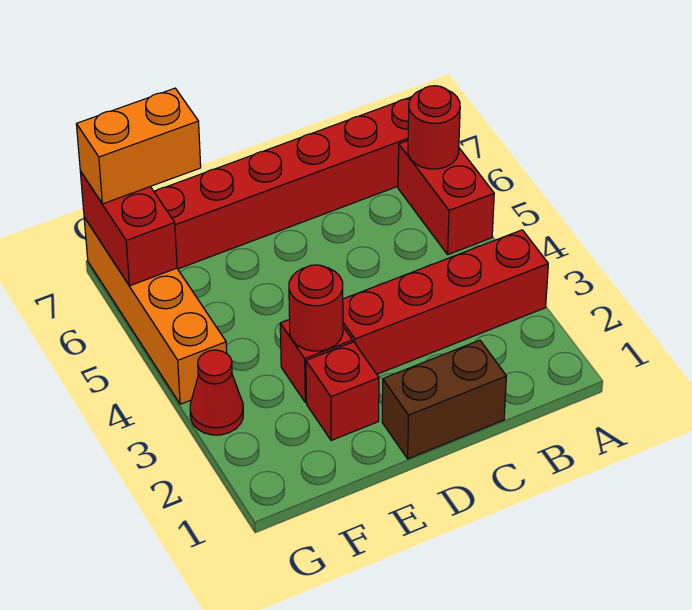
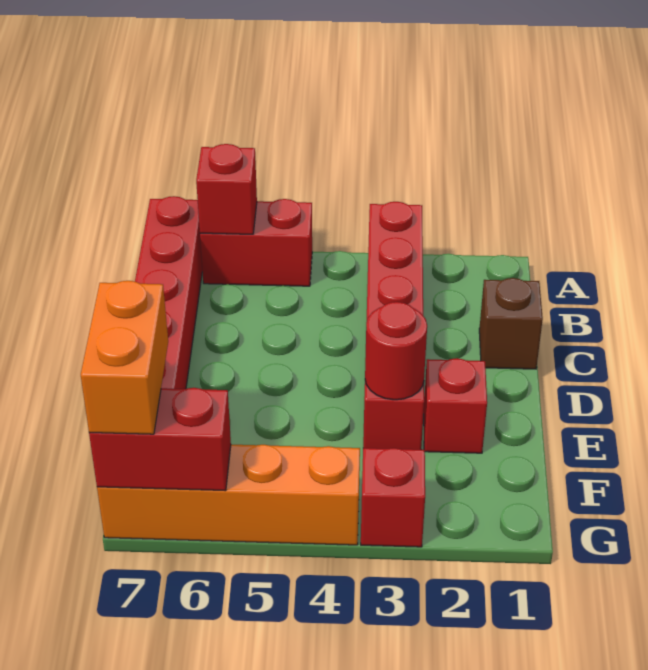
red 1x1 round brick [408,86,460,169] -> red 1x1 brick [196,144,257,234]
brown 1x2 brick [382,340,506,459] -> brown 1x1 brick [479,278,543,369]
red 1x1 cone [190,350,243,435] -> red 1x1 brick [361,448,425,547]

